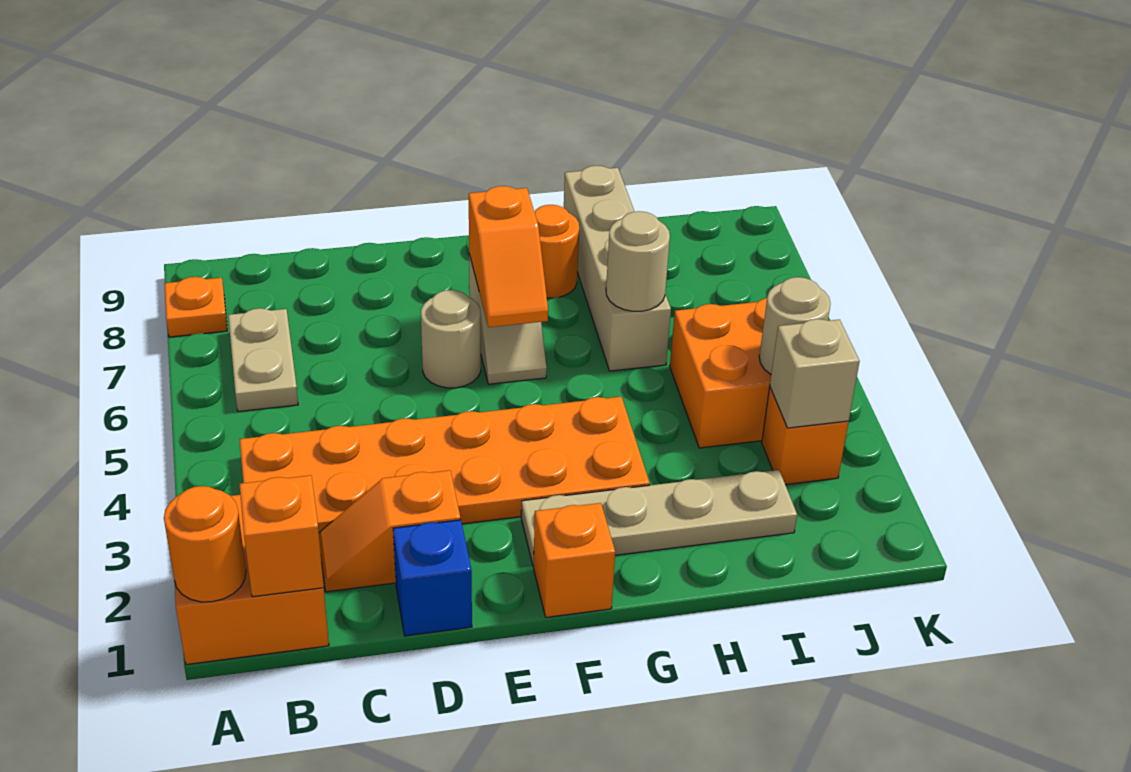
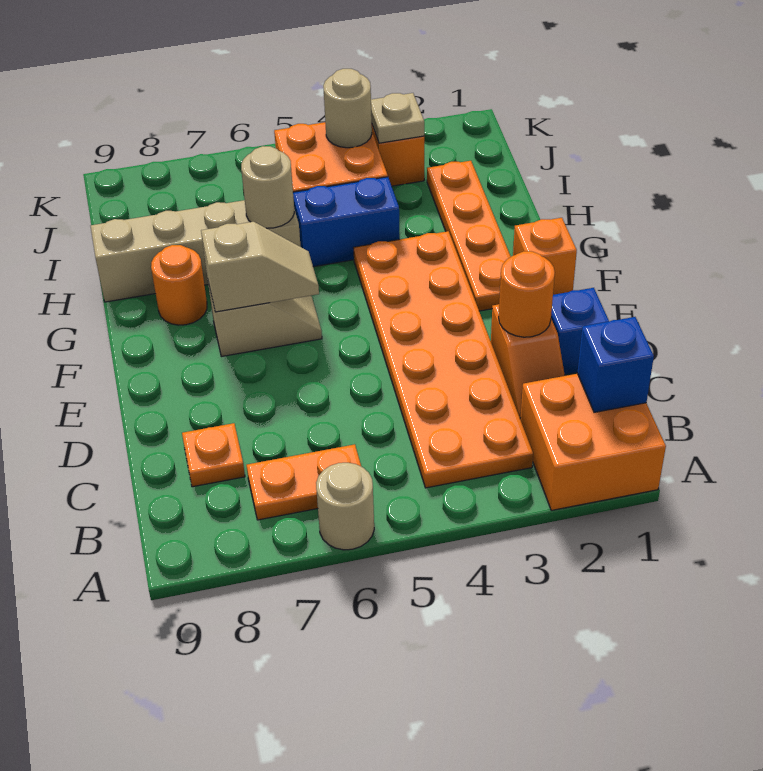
orange 1x1 round brick [164,486,246,602] -> orange 1x1 round brick moved to [499,251,555,337]
orange 1x1 plate [164,277,227,337] -> orange 1x1 plate moved to [182,423,245,487]
orange 1x1 brick [239,475,324,597] -> blue 1x1 brick [577,317,654,412]
tan 1x2 plate [228,308,298,412] -> orange 1x2 plate [247,444,361,520]
tan 1x1 round brick [421,290,481,388] -> tan 1x1 round brick moved to [316,463,374,550]
tan 1x4 plate [521,470,797,565] -> orange 1x4 plate [427,161,511,311]
orange 1x2 slope [469,186,548,327] -> tan 1x2 slope [201,222,319,312]
none -> blue 1x2 brick [293,177,400,267]
tan 1x1 brick [770,319,860,428] -> tan 1x1 plate [371,93,424,143]

